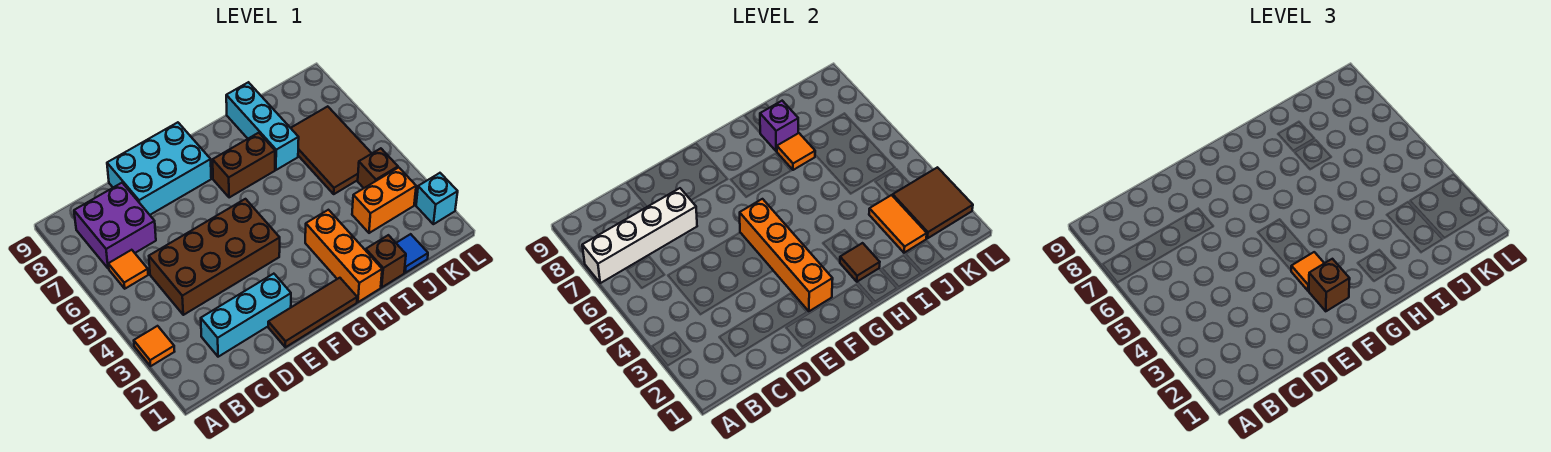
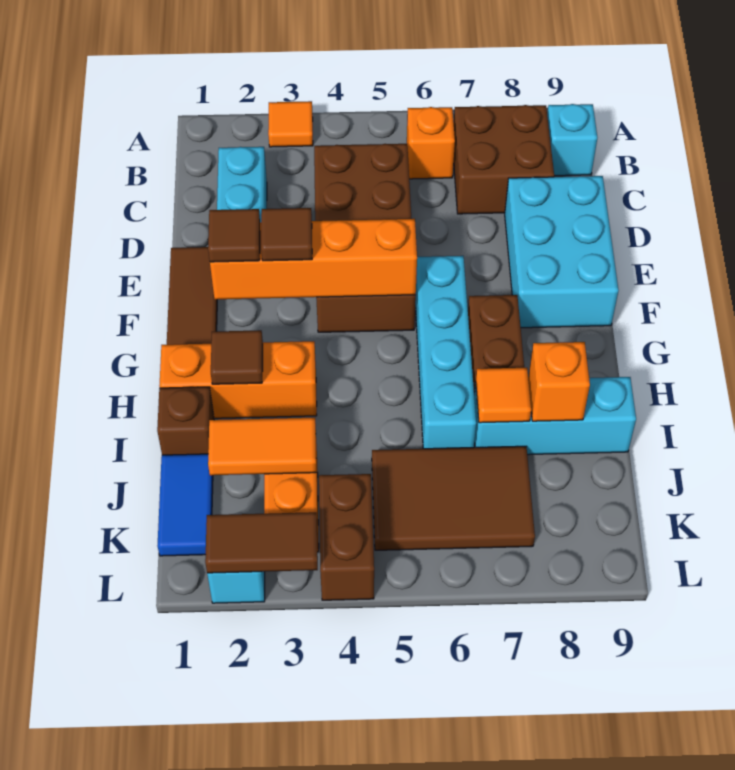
white 1x4 brick [582,188,697,283] -> none
orange 1x1 tile [108,250,148,289] -> orange 1x1 brick [407,107,455,179]
purple 2x2 brick [74,183,156,269] -> brown 2x2 brick [454,105,554,214]
none -> cyan 1x1 brick [547,104,598,176]
brown 1x1 brick [1309,259,1350,311] -> brown 1x1 tile [208,209,260,262]
orange 1x1 tile [1291,252,1324,291] -> brown 1x1 tile [261,208,312,261]
none -> cyan 1x4 brick [415,256,476,449]
purple 1x1 brick [760,101,798,151] -> orange 1x1 brick [528,342,590,421]
blue 1x1 tile [396,234,428,273] -> blue 1x2 tile [157,454,213,556]
brown 2x2 tile [893,167,973,238] -> brown 1x2 tile [205,512,318,573]
brown 1x1 brick [358,148,398,188] -> brown 1x2 brick [319,474,374,600]

